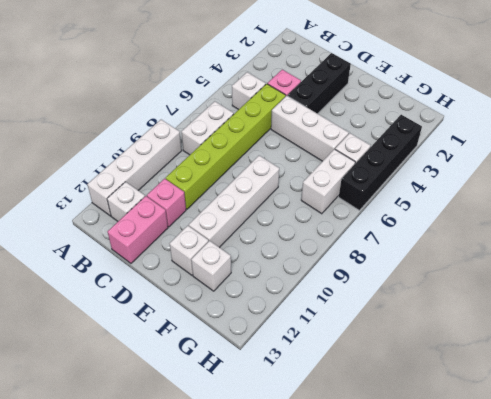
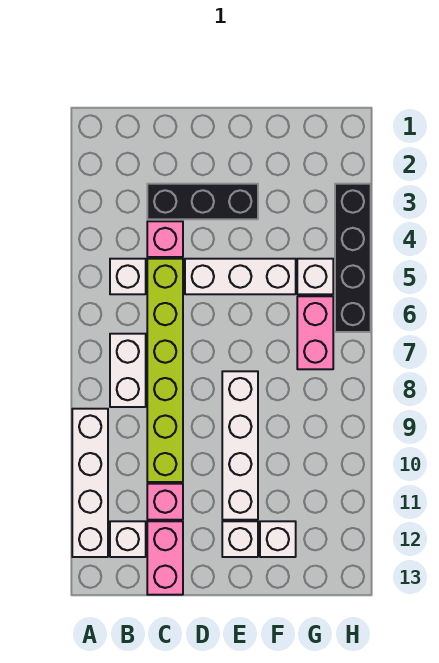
black 1x3 brick [287,53,351,114] -> black 1x3 brick turned to [147,184,258,219]
white 1x2 brick [301,149,355,214] -> pink 1x2 brick [297,296,333,369]

